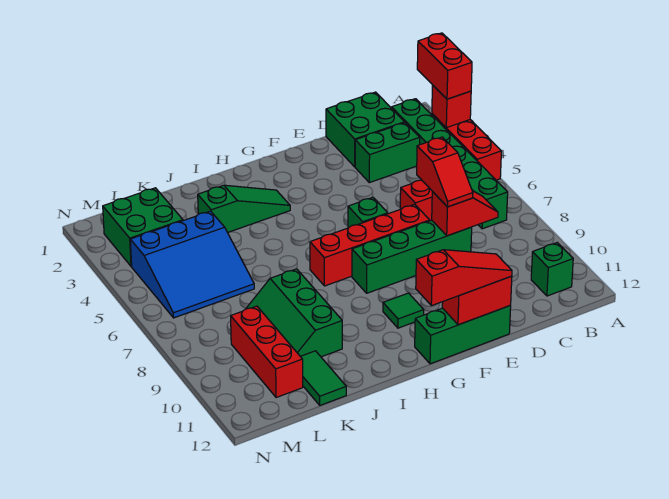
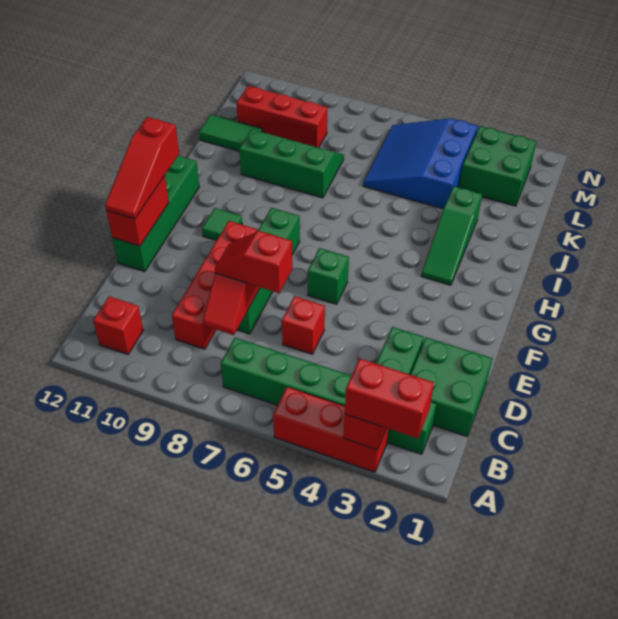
green 1x1 brick [531,243,573,296] -> red 1x1 brick [93,296,143,354]
red 1x4 brick [310,204,430,286] -> red 1x4 brick moved to [172,221,257,349]
green 1x3 brick [415,306,511,364] -> green 1x4 brick [112,156,199,272]

